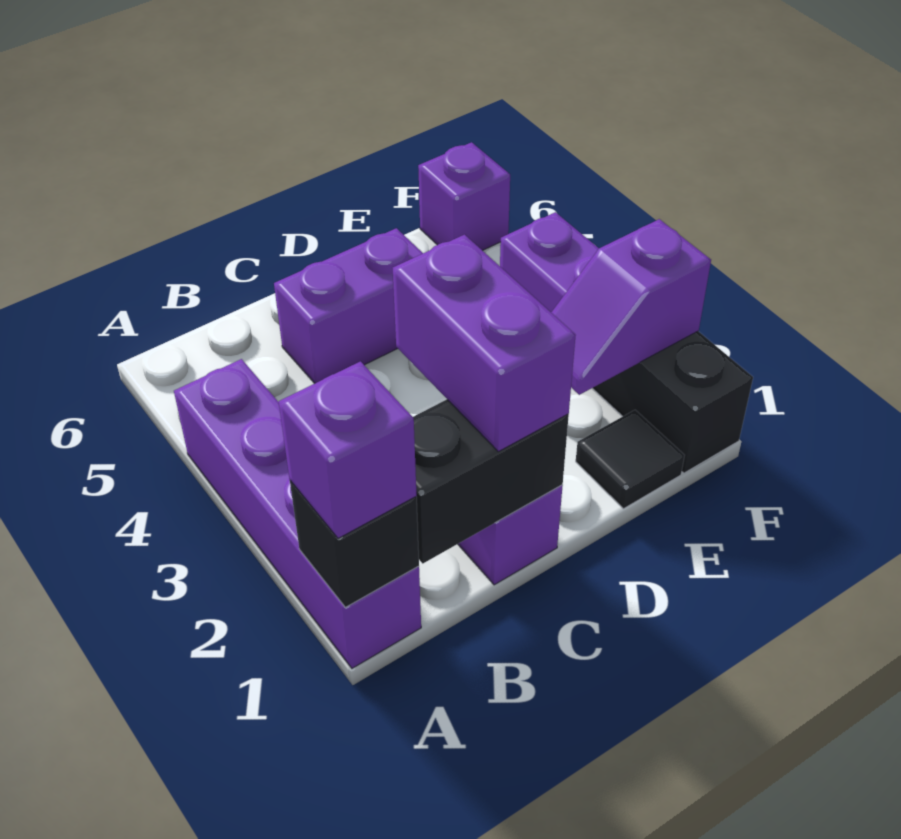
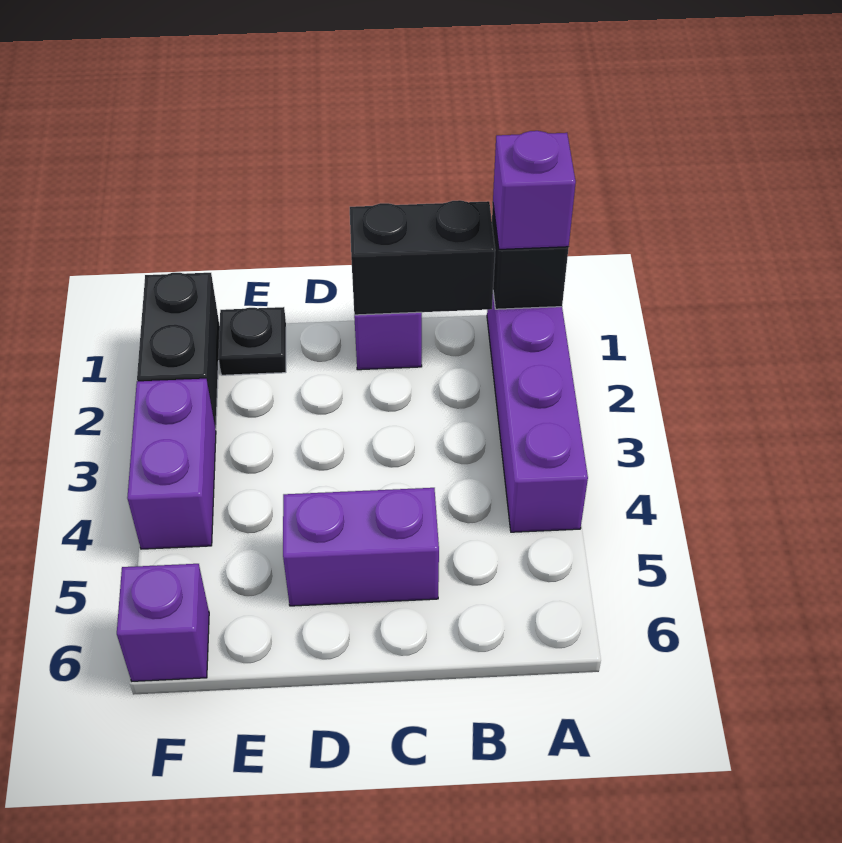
purple 1x2 brick [393,235,576,452] -> none
black 1x1 tile [576,410,685,509] -> black 1x1 plate [219,307,286,375]
purple 1x2 slope [551,219,711,395] -> none

